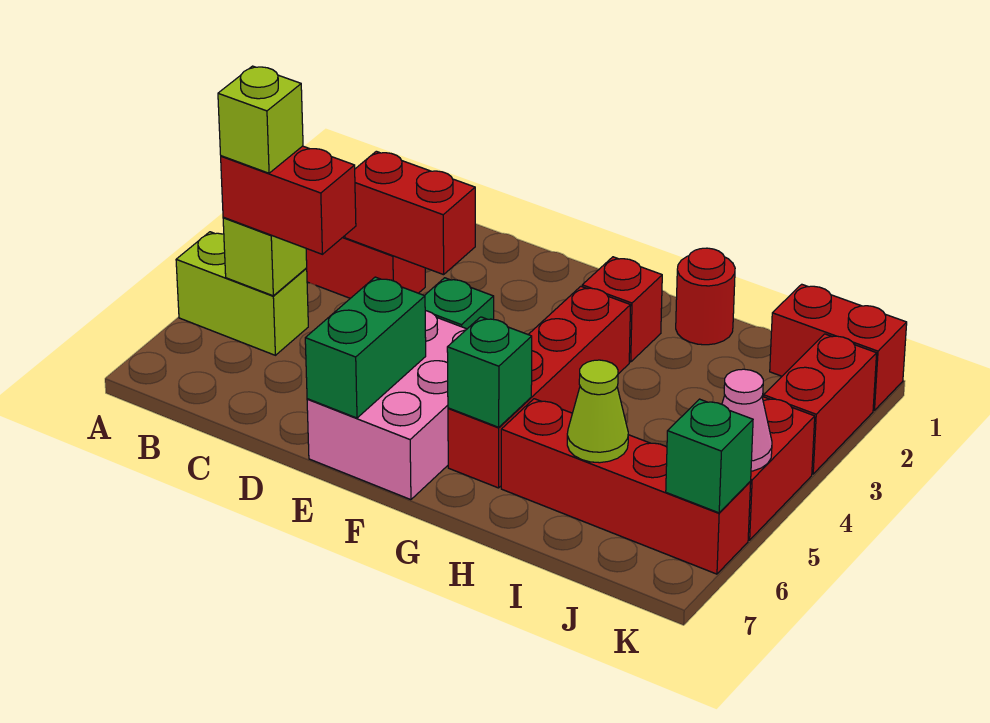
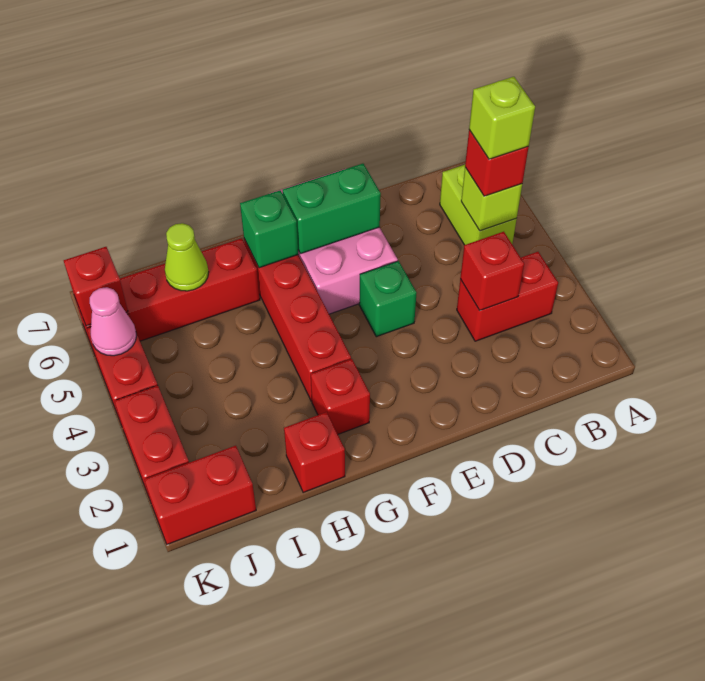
lime 1x2 brick [176,232,308,355] -> lime 1x2 brick turned to [440,165,517,245]
red 1x2 brick [221,146,356,254] -> red 1x1 brick [465,130,529,196]
red 1x2 brick [345,151,475,275] -> red 1x1 brick [460,232,524,311]
green 1x2 brick [305,277,426,418] -> green 1x2 brick turned to [283,164,381,254]
red 1x1 round brick [676,248,735,345] -> red 1x1 brick [284,412,345,493]
green 1x1 brick [666,399,753,513] -> red 1x1 brick [64,247,128,326]

